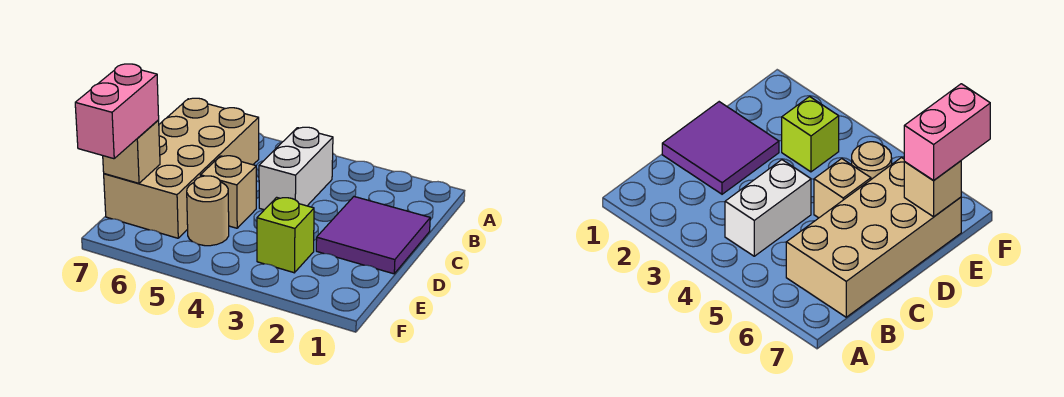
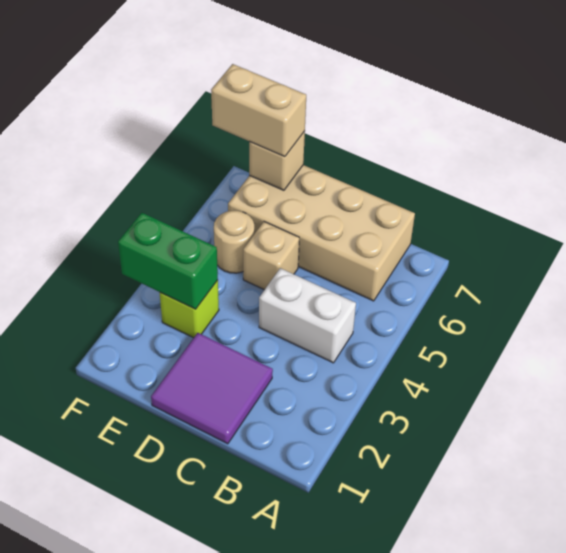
none -> green 1x2 brick [118,213,218,309]
pink 1x2 brick [75,64,159,159] -> tan 1x2 brick [211,64,306,157]

